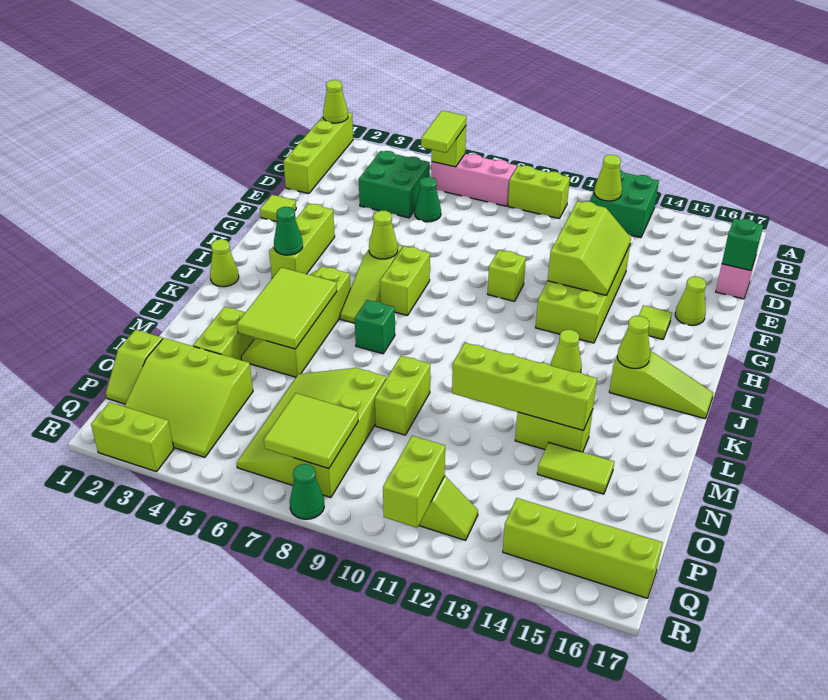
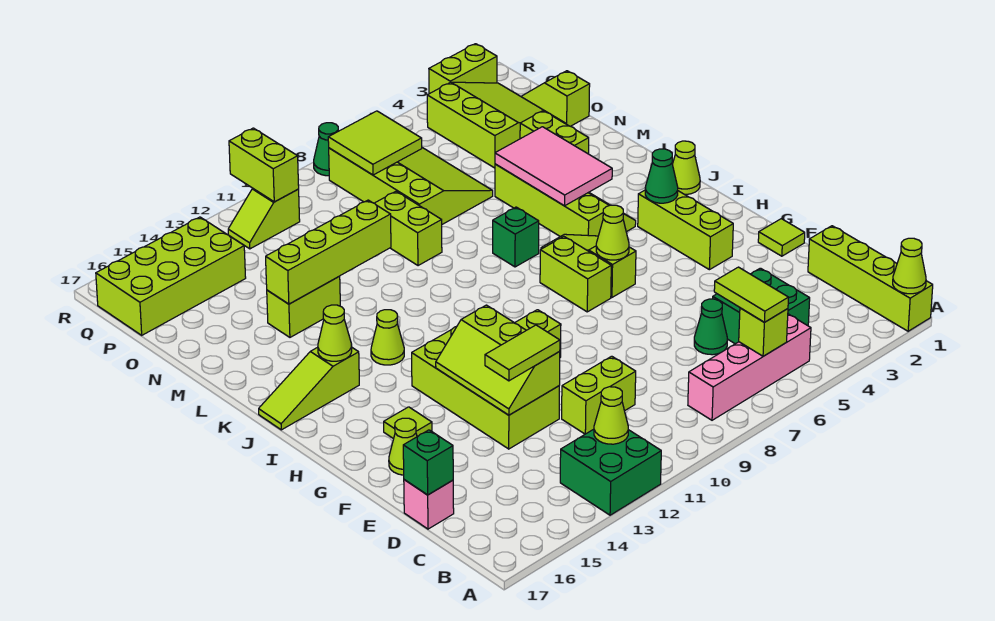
pink 1x3 brick [431,154,517,206] -> pink 1x4 brick [688,314,811,420]
lime 1x2 brick [508,166,570,218] -> lime 1x2 brick moved to [562,356,636,434]
lime 2x3 tile [237,267,337,349] -> pink 2x3 tile [495,127,612,206]
lime 1x2 tile [537,443,614,494] -> lime 1x2 tile moved to [485,325,560,381]
lime 3x3 slope [124,338,253,457] -> lime 3x3 slope turned to [427,82,566,168]
lime 1x4 brick [503,498,663,598] -> lime 2x4 brick [96,217,246,335]

